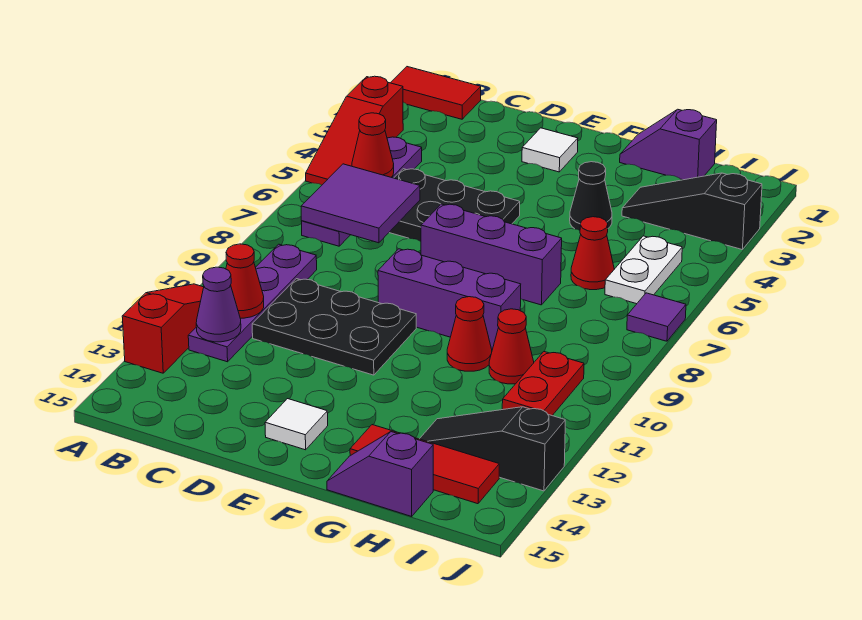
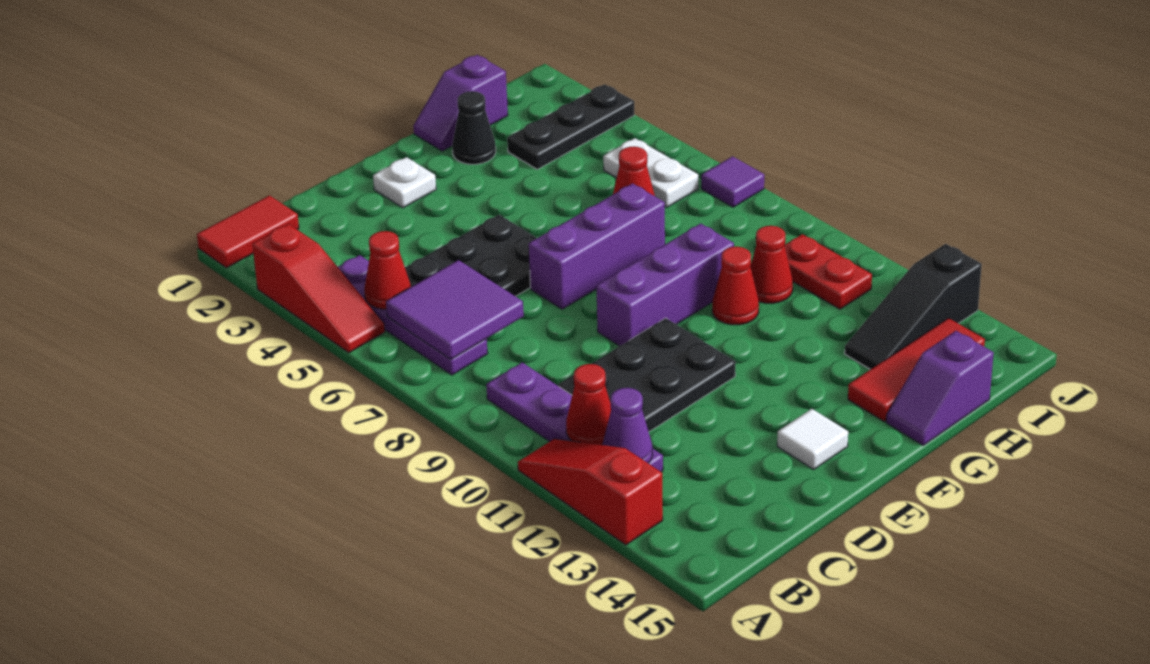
white 1x1 tile [522,128,578,172] -> white 1x1 plate [373,157,436,208]
black 1x1 cone [570,162,612,230] -> black 1x1 cone moved to [452,91,496,164]
black 1x3 slope [622,173,762,250] -> black 1x3 plate [507,84,634,169]

